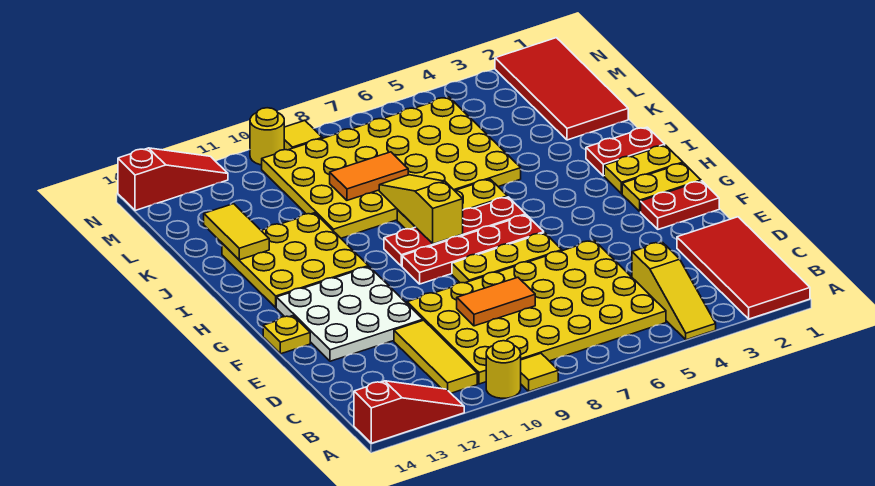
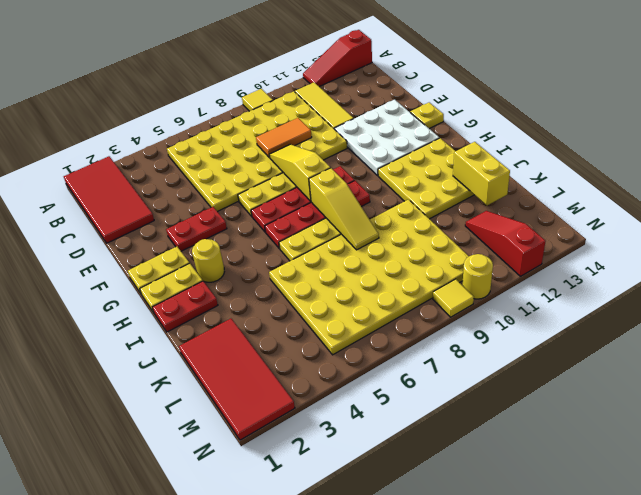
yellow 1x3 slope [632,242,716,340] -> yellow 1x3 slope moved to [269,144,330,201]
yellow 1x1 round brick [486,341,521,398] -> yellow 1x1 round brick moved to [192,239,224,282]
red 1x2 plate [641,181,719,229] -> red 1x2 plate moved to [166,207,227,251]
yellow 1x2 tile [204,204,269,260] -> yellow 1x2 brick [453,142,510,205]
orange 1x2 tile [330,152,408,200] -> none
red 1x3 slope [118,148,228,211] -> red 1x3 slope turned to [465,211,546,276]

